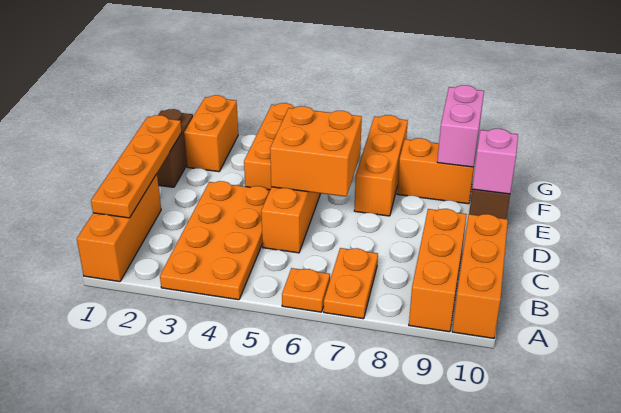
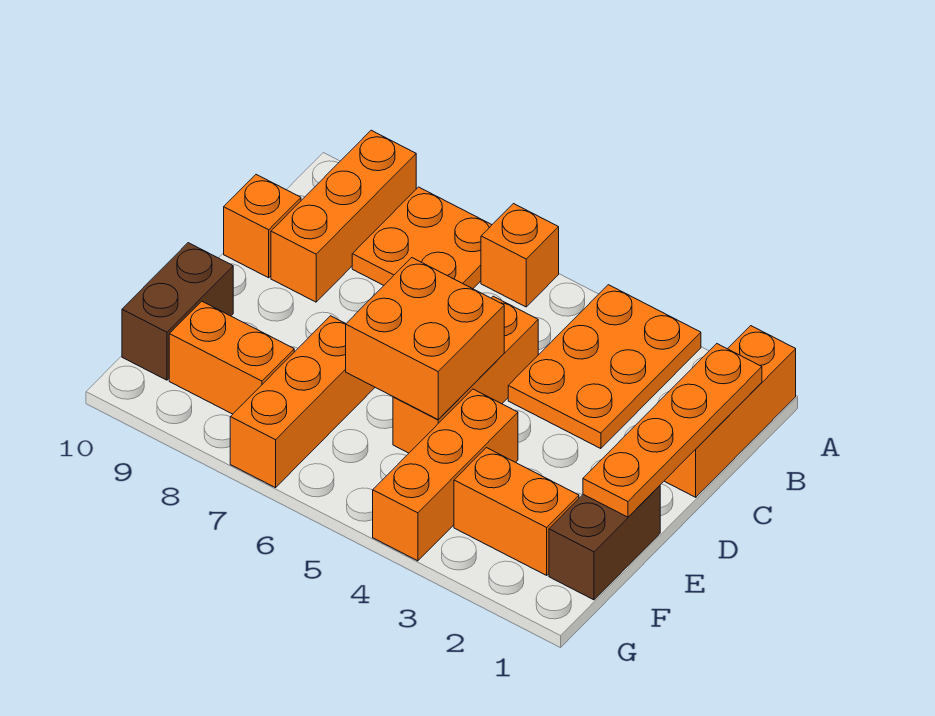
orange 2x4 plate [160,181,270,300] -> orange 2x3 plate [508,285,701,449]
orange 1x1 plate [282,268,330,312] -> orange 1x1 brick [481,204,559,307]
orange 1x2 plate [324,248,378,319] -> orange 2x2 plate [352,187,491,289]
orange 1x3 brick [452,214,508,338] -> orange 1x1 brick [224,175,301,278]
pink 1x1 brick [472,129,518,194] -> none
orange 1x2 brick [184,95,238,172] -> orange 1x2 brick turned to [454,448,579,575]
pink 1x2 brick [437,85,484,167] -> none

